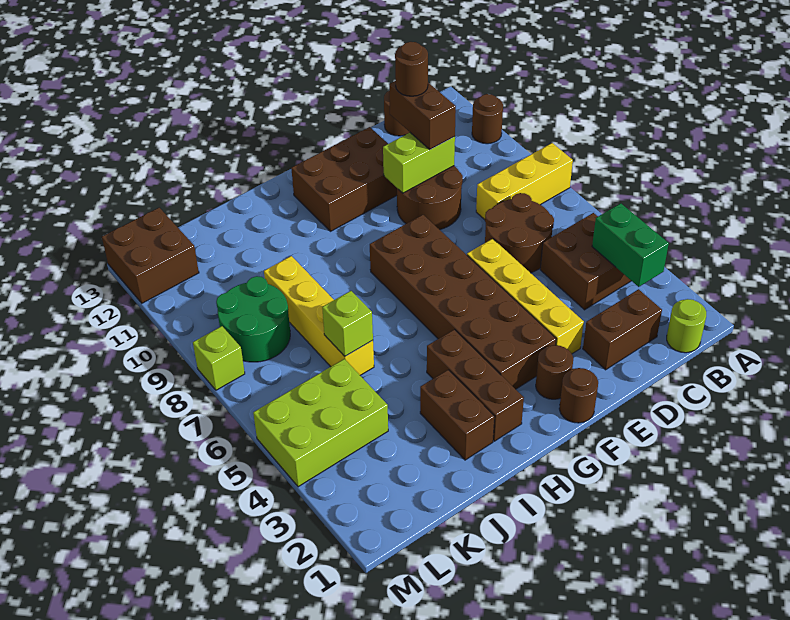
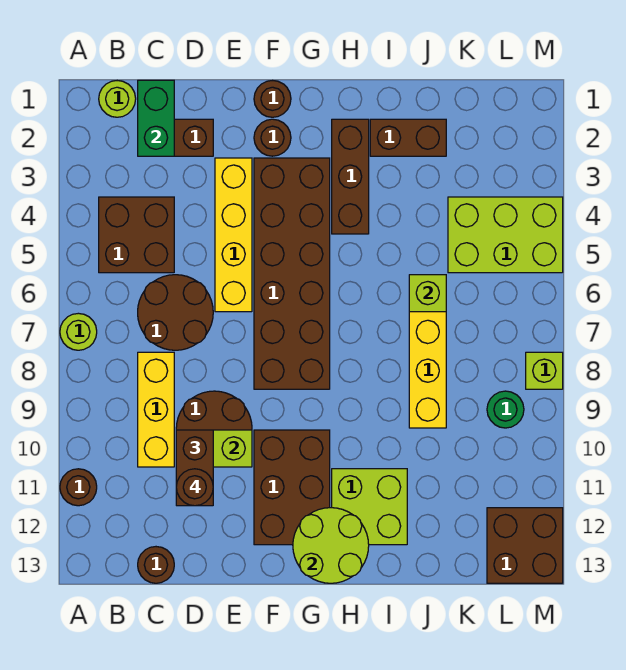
none -> lime 1x1 round brick [60,313,97,350]
yellow 1x3 brick [476,143,573,220] -> yellow 1x3 brick turned to [138,352,174,467]
green 1x2 brick [592,203,669,287] -> green 1x2 brick moved to [138,80,174,156]
brown 2x3 brick [291,127,397,231] -> brown 2x3 brick turned to [254,430,330,545]
none -> lime 2x2 round brick [293,508,369,583]
none -> lime 2x2 brick [332,469,407,545]
brown 1x2 brick [420,370,495,460] -> brown 1x2 brick turned to [370,119,446,156]
green 2x2 round brick [216,276,290,362] -> green 1x1 round brick [487,391,524,428]

